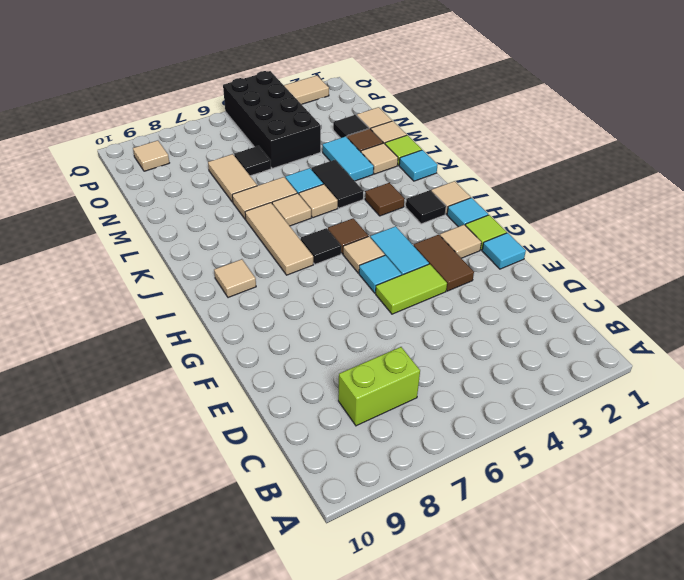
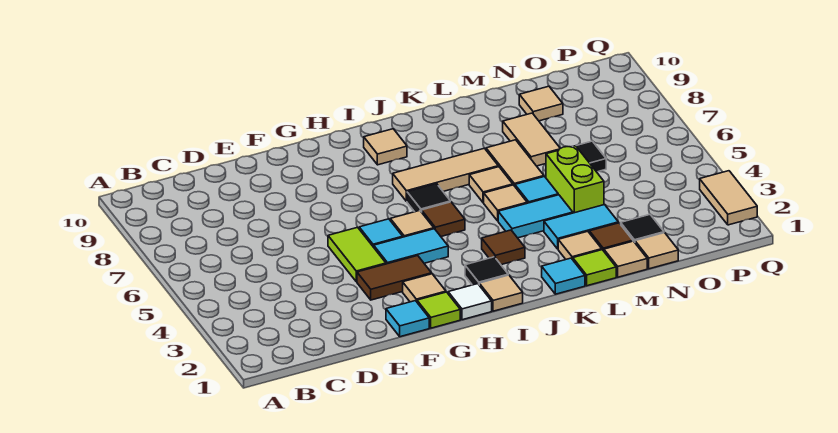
lime 1x2 brick [338,347,420,426] -> lime 1x2 brick moved to [546,146,604,213]
cyan 1x1 tile [447,198,488,227] -> white 1x1 tile [448,284,492,320]
black 1x2 tile [311,160,364,208] -> cyan 1x2 tile [498,195,573,238]
tan 1x2 tile [208,154,257,202] -> tan 1x2 tile turned to [503,113,560,166]
black 2x4 brick [223,71,321,169] -> none
tan 1x1 tile [133,141,169,171] -> tan 1x1 tile moved to [519,86,563,121]

